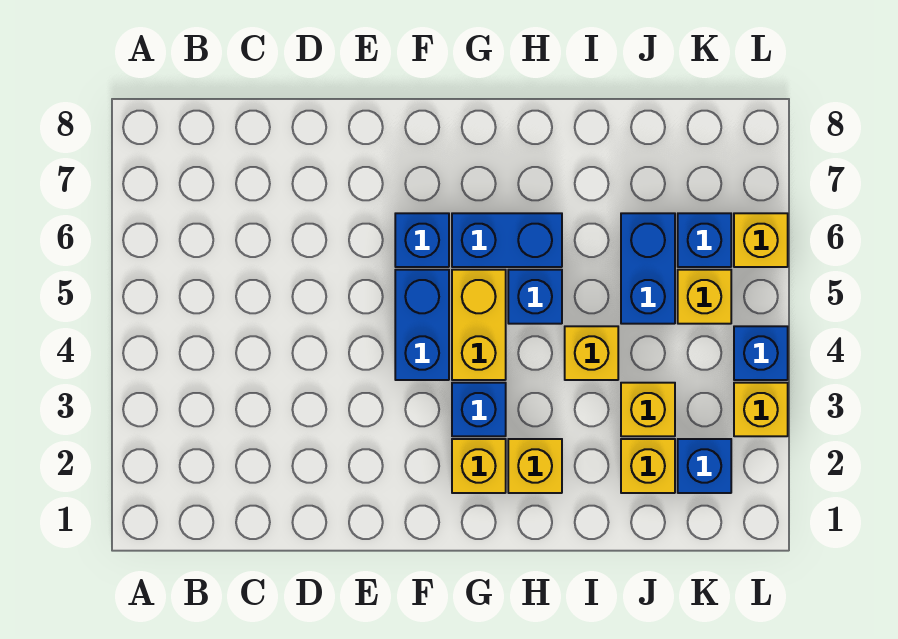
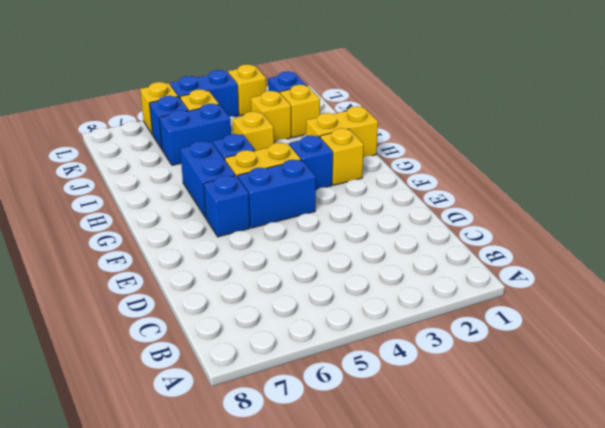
yellow 1x1 brick [508,439,562,493] -> yellow 1x2 brick [306,106,378,157]
blue 1x1 brick [734,326,788,380] -> blue 1x2 brick [170,70,239,117]

